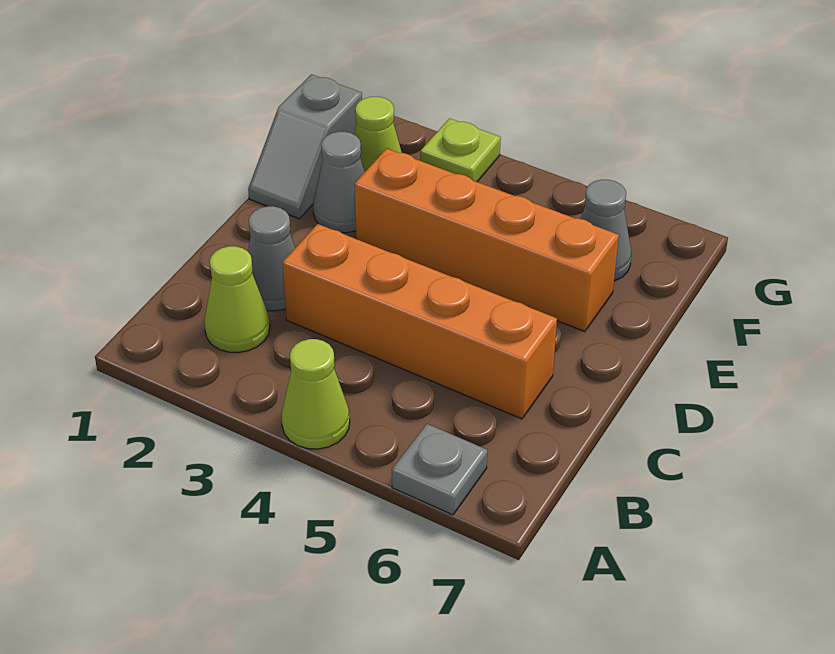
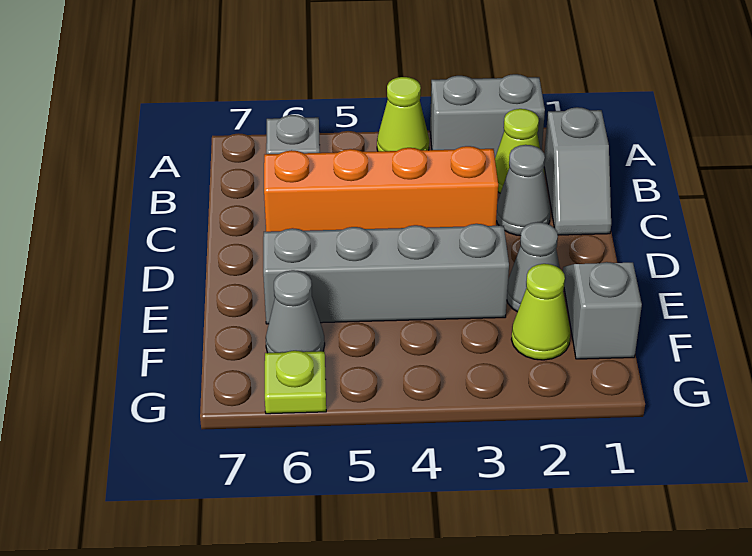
none -> grey 1x2 brick [430,74,545,157]
none -> grey 1x2 slope [544,107,611,235]
orange 1x4 brick [355,148,619,331] -> grey 1x4 brick [263,224,509,324]
lime 1x1 plate [420,118,501,182] -> lime 1x1 plate moved to [265,351,326,414]

